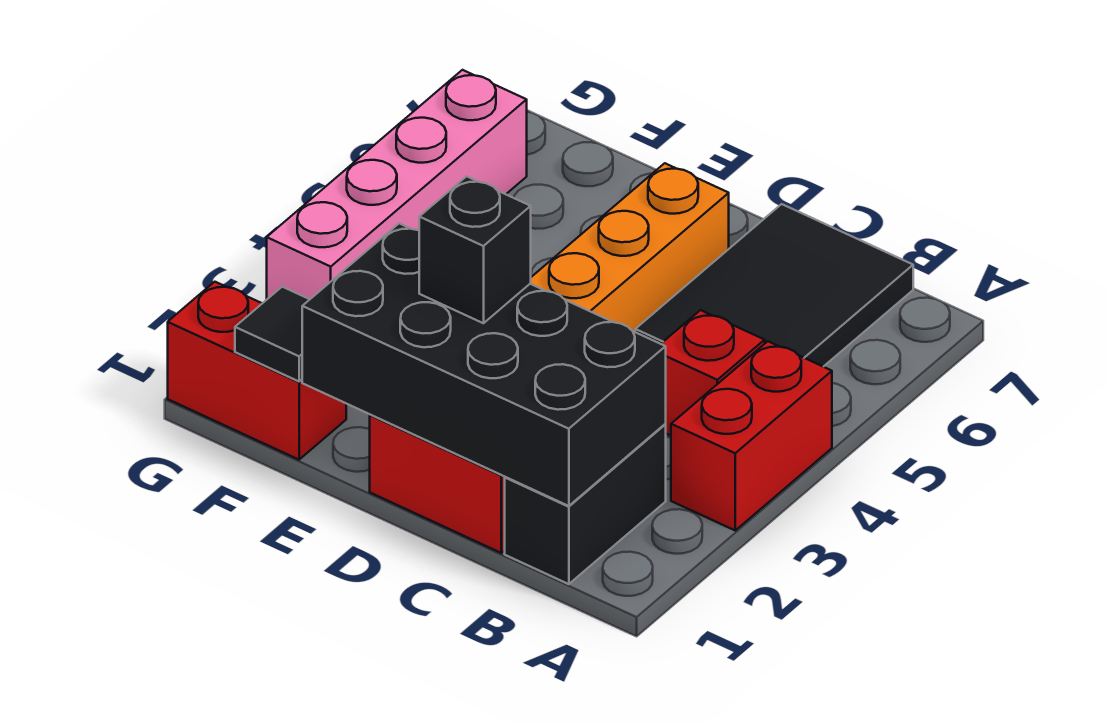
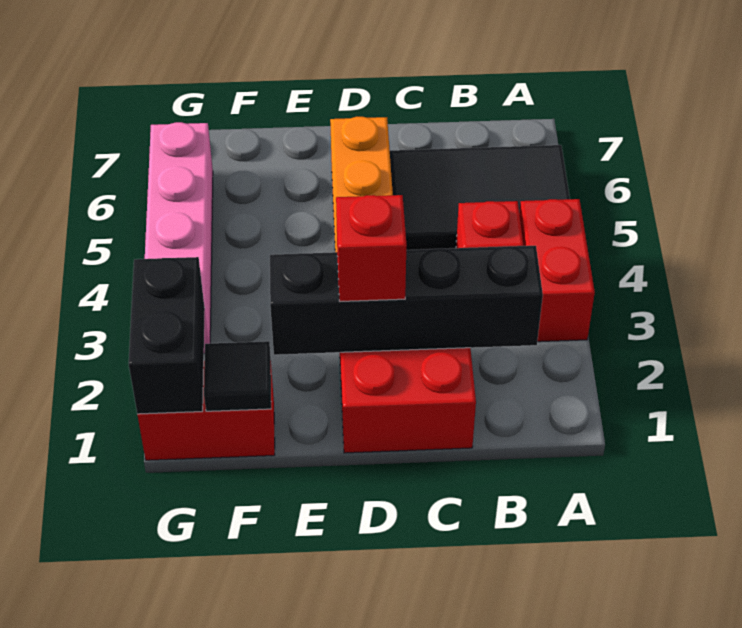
black 1x2 brick [505,424,666,584] -> black 1x2 brick moved to [129,257,205,414]
black 2x4 brick [302,223,666,506] -> black 1x4 brick [270,246,543,355]
black 2x3 tile [635,204,913,367] -> black 2x3 tile turned to [390,145,570,250]
black 1x1 brick [419,176,531,323] -> red 1x1 brick [336,195,407,301]

